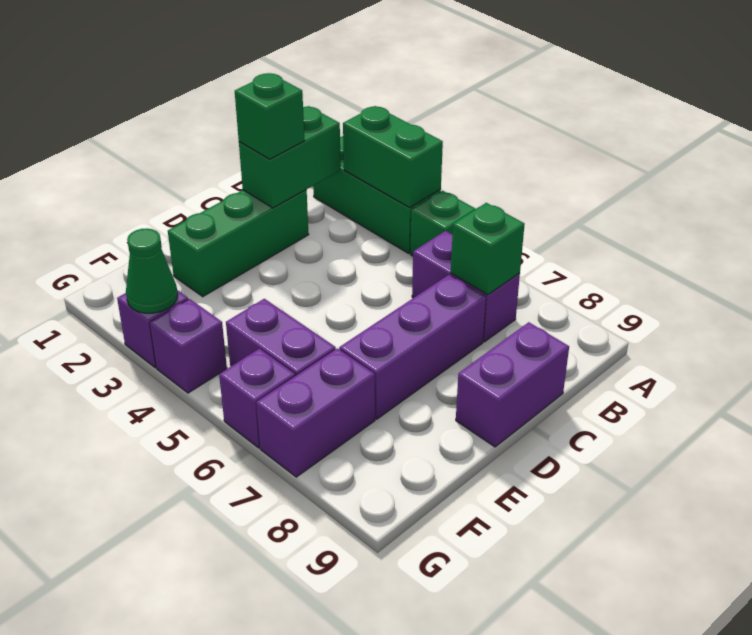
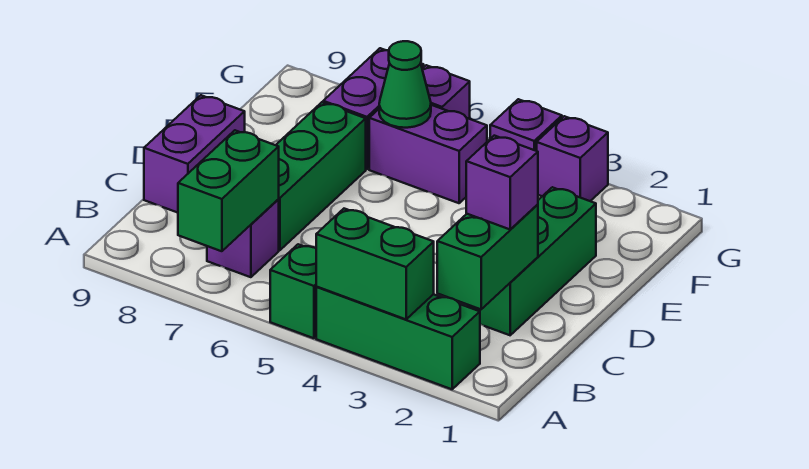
purple 1x2 brick [412,231,520,342] -> purple 1x1 brick [207,200,279,277]
green 1x1 brick [451,203,525,295] -> green 1x2 brick [178,130,279,251]
green 1x1 brick [235,73,305,159] -> purple 1x1 brick [466,136,538,230]
purple 1x3 brick [339,275,486,419] -> green 1x3 brick [276,102,366,250]
green 1x1 cone [126,228,178,313] -> green 1x1 cone moved to [379,41,431,128]

